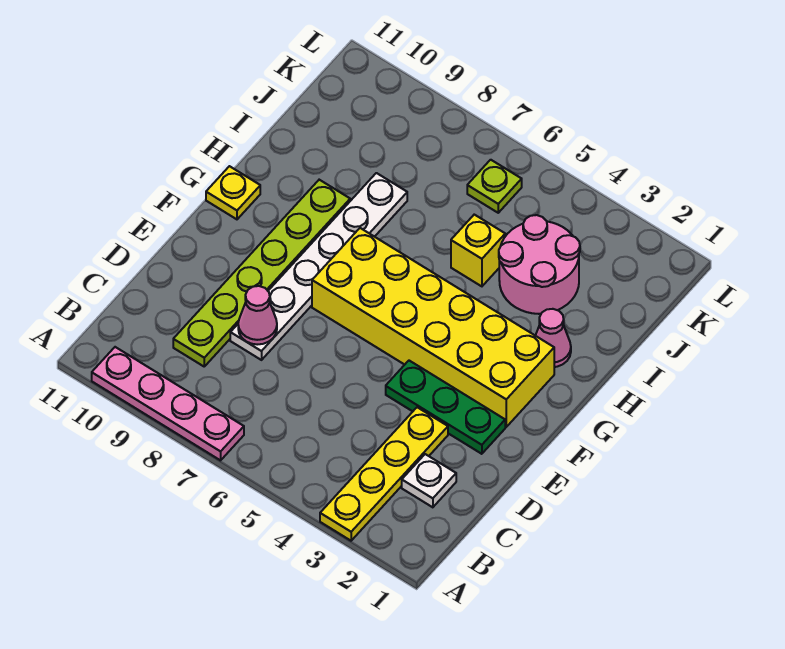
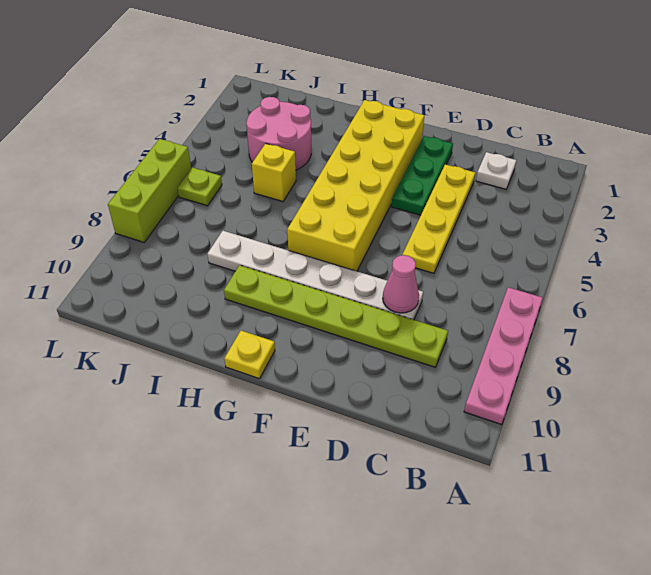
yellow 1x4 plate [320,407,448,541] -> yellow 1x4 plate turned to [403,164,475,273]
pink 1x1 cone [535,309,571,367] -> none
none -> lime 1x3 brick [108,139,191,242]

